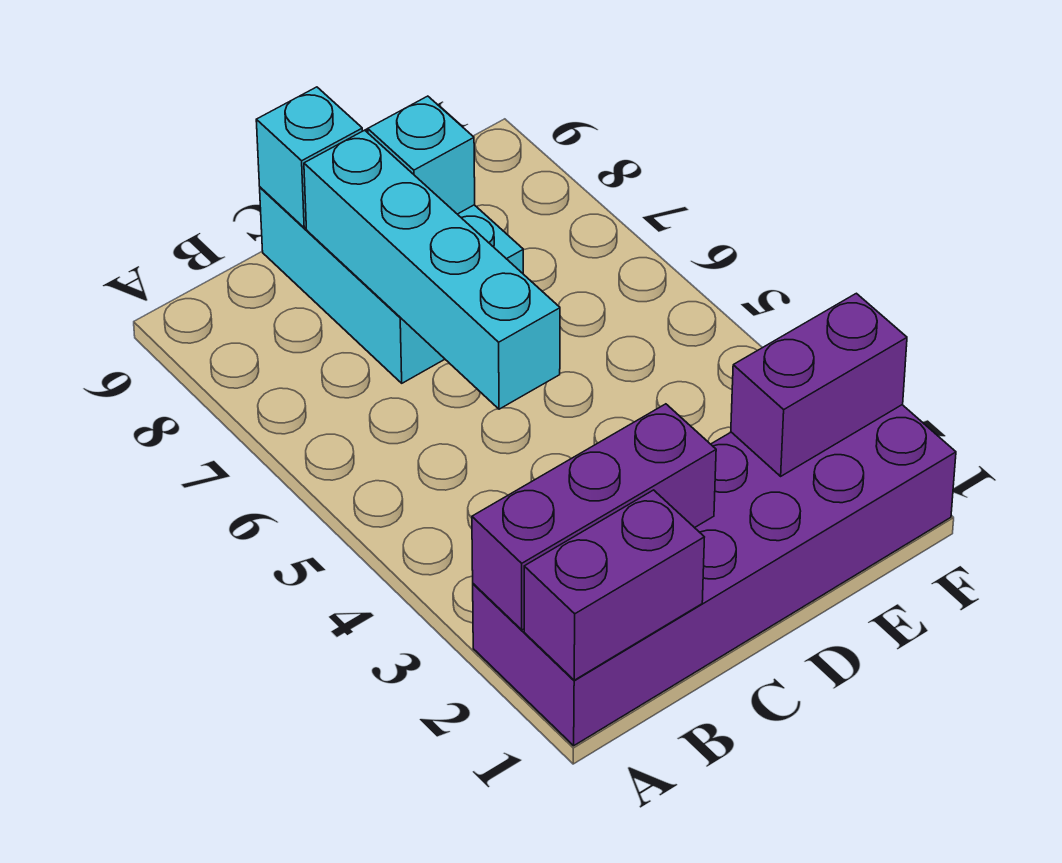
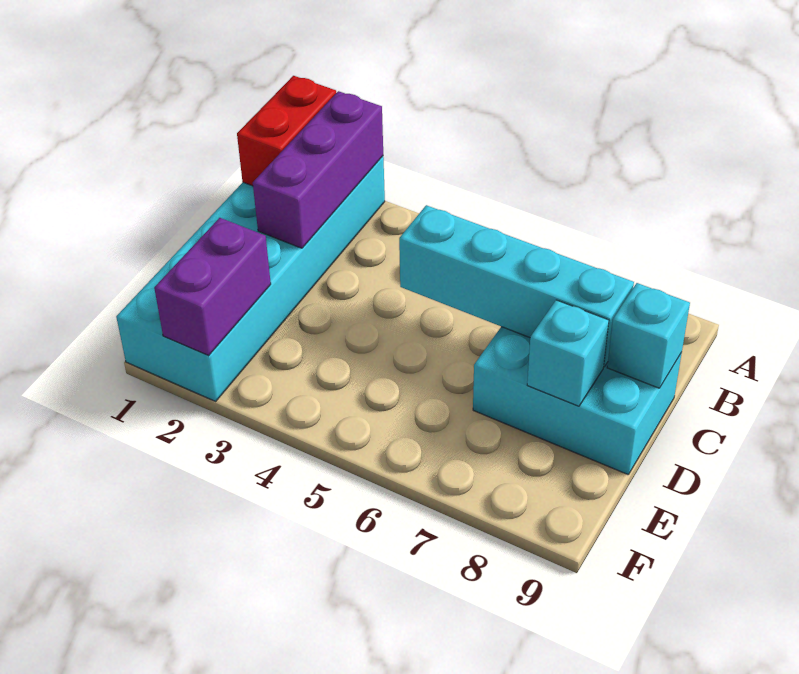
purple 2x6 brick [473,405,956,746] -> cyan 2x6 brick [116,156,385,401]
purple 1x2 brick [524,490,704,680] -> red 1x2 brick [237,76,336,186]

